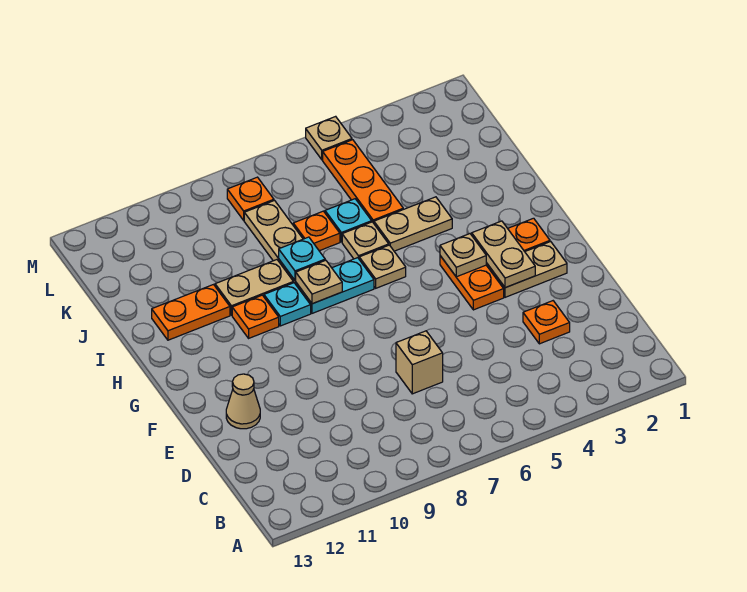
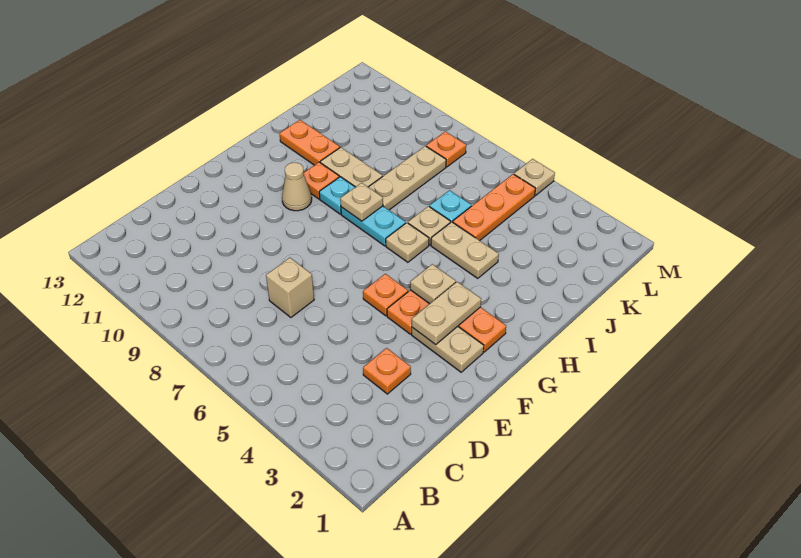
tan 1x1 cone [226,374,260,429] -> tan 1x1 cone moved to [282,163,312,211]
cyan 1x1 plate [279,237,325,280] -> none
orange 1x1 plate [293,211,340,251] -> orange 1x1 plate moved to [363,274,408,316]

